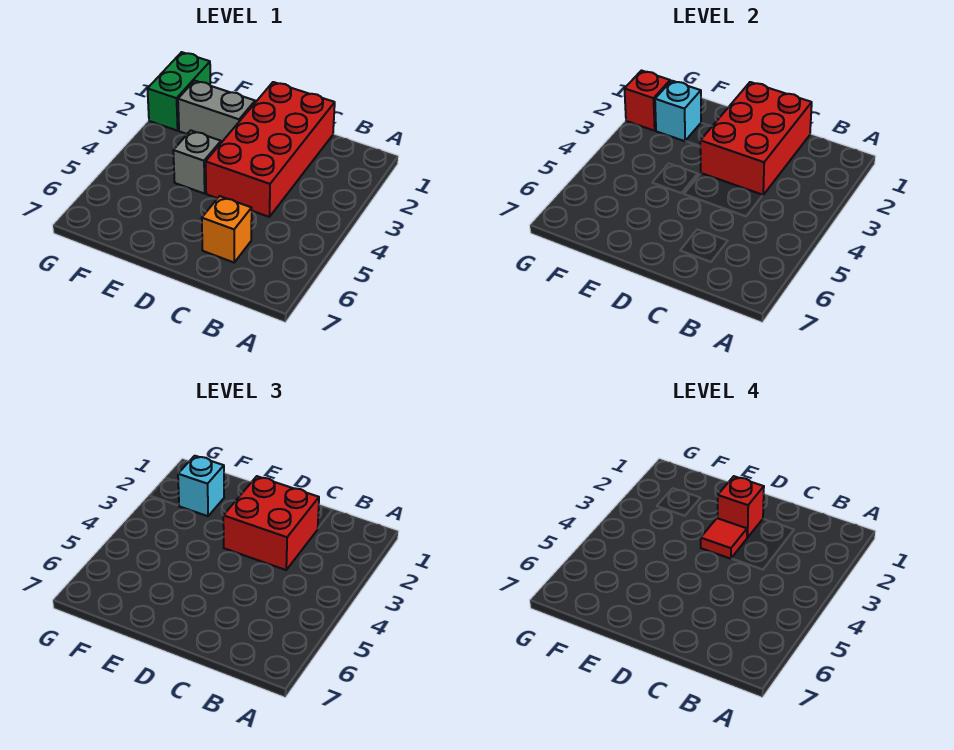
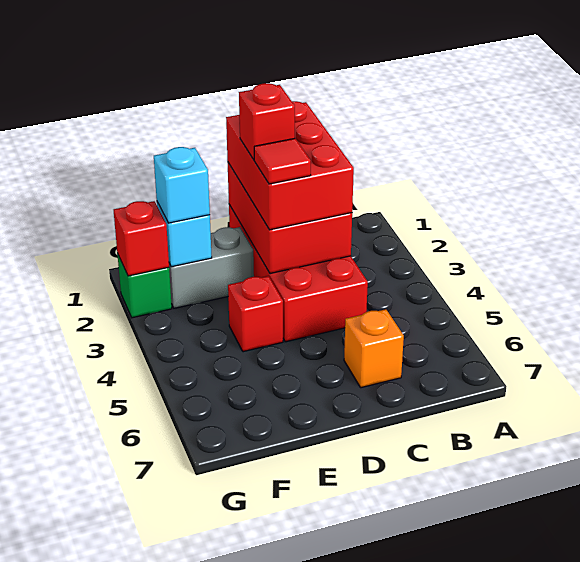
red 2x2 brick [223,476,319,570] -> red 2x3 brick [226,101,354,230]
grey 1x1 brick [173,131,221,194] -> red 1x1 brick [228,276,283,352]
green 1x2 brick [148,52,210,131] -> green 1x1 brick [117,253,172,318]

